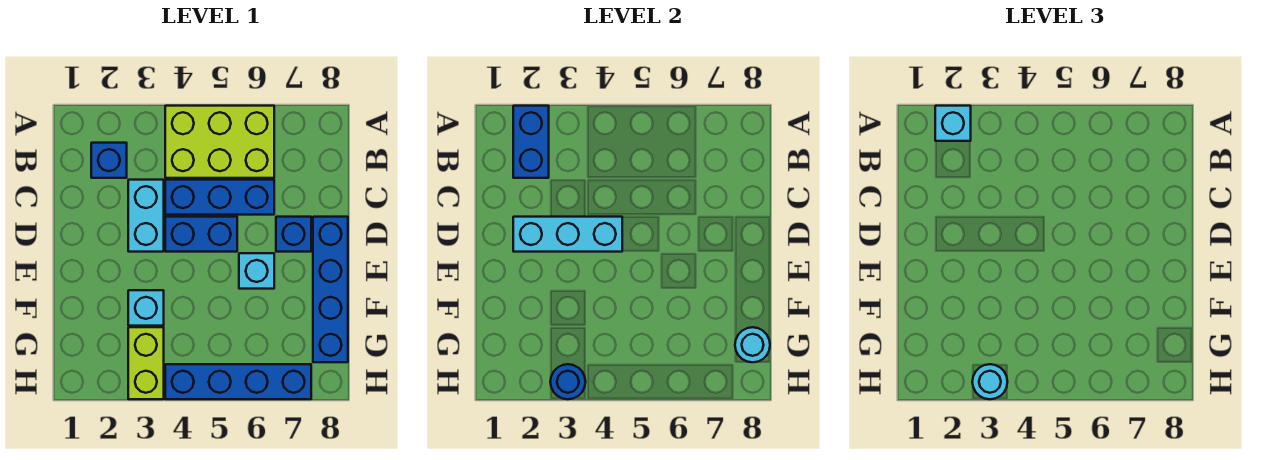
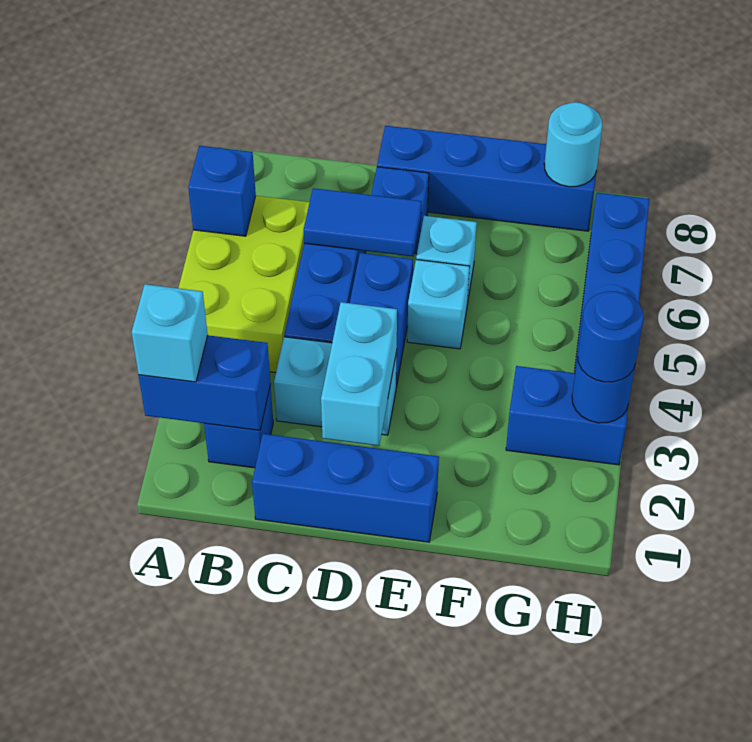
none -> blue 1x1 brick [188,146,256,236]
none -> blue 1x3 brick [252,434,439,542]
none -> blue 1x2 tile [304,188,421,256]
cyan 1x3 brick [513,217,622,252] -> cyan 1x2 brick [321,302,397,446]
cyan 1x1 brick [128,290,164,326] -> cyan 1x1 brick moved to [407,260,470,349]
lime 1x2 brick [128,327,164,399] -> blue 1x2 brick [506,366,628,465]
cyan 1x1 round brick [972,364,1007,399] -> blue 1x1 round brick [578,291,644,382]

